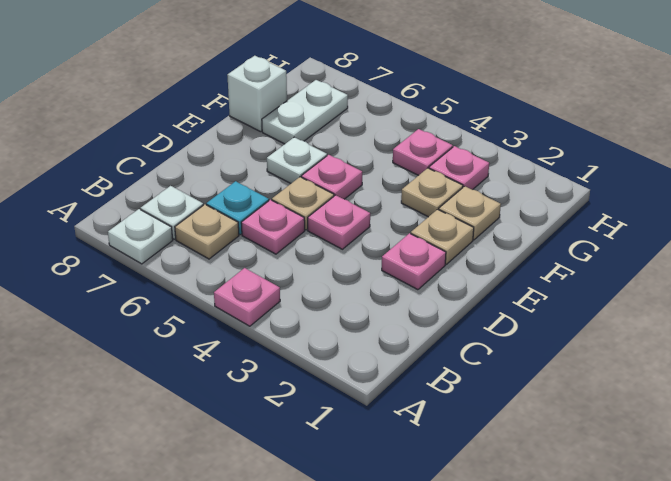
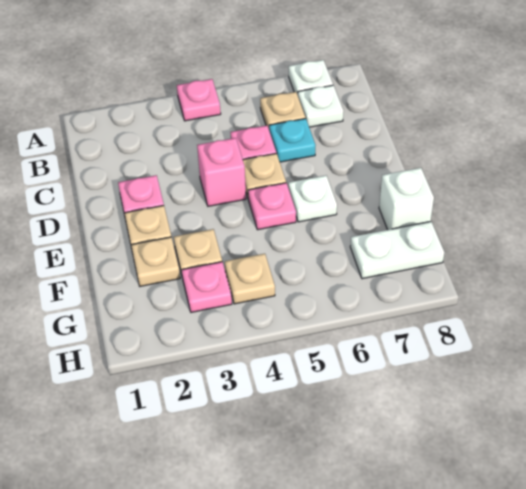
pink 1x1 plate [308,195,370,249] -> pink 1x1 brick [197,138,246,206]
white 1x2 plate [262,80,348,144] -> white 1x2 plate turned to [350,222,444,279]
pink 1x1 plate [393,129,453,175] -> tan 1x1 plate [225,254,275,304]

